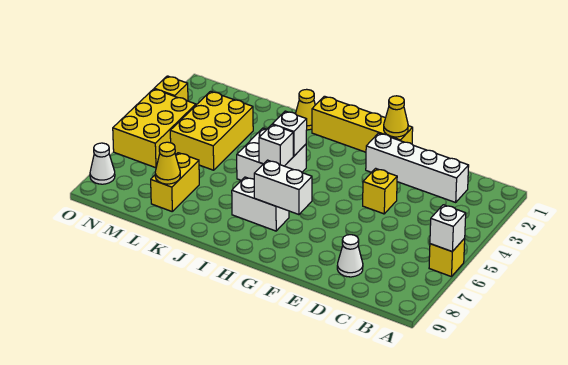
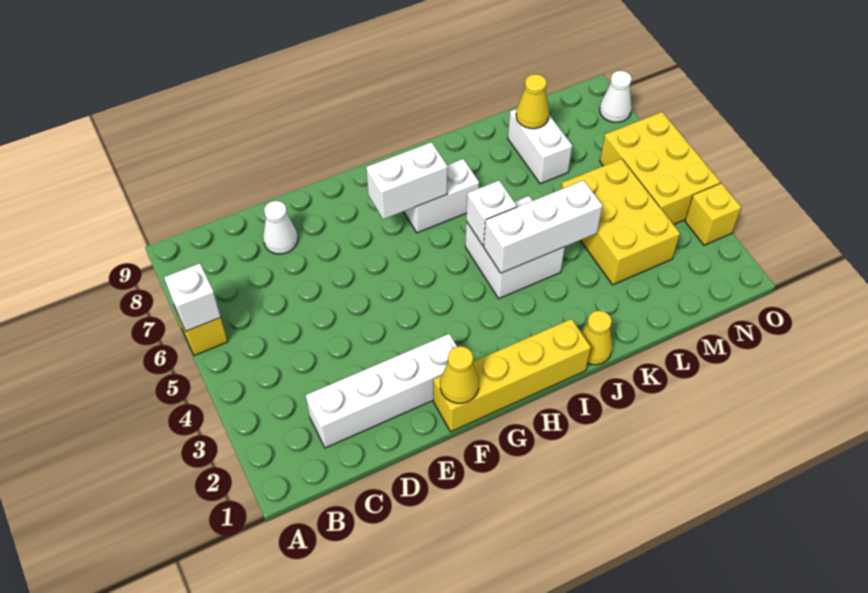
yellow 1x1 brick [363,168,397,214] -> none
white 1x1 brick [272,111,307,156] -> white 1x3 brick [484,180,603,273]
yellow 1x2 brick [151,153,199,211] -> white 1x2 brick [508,109,572,184]

